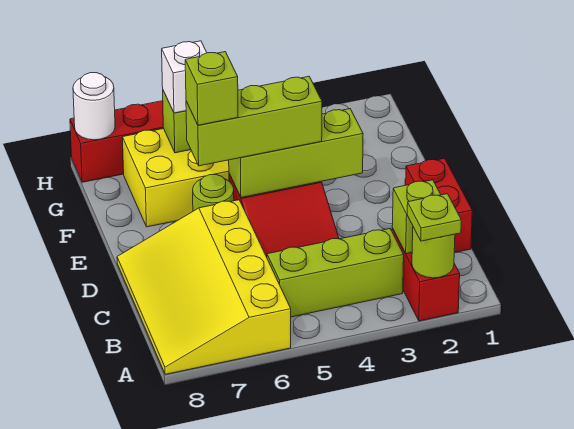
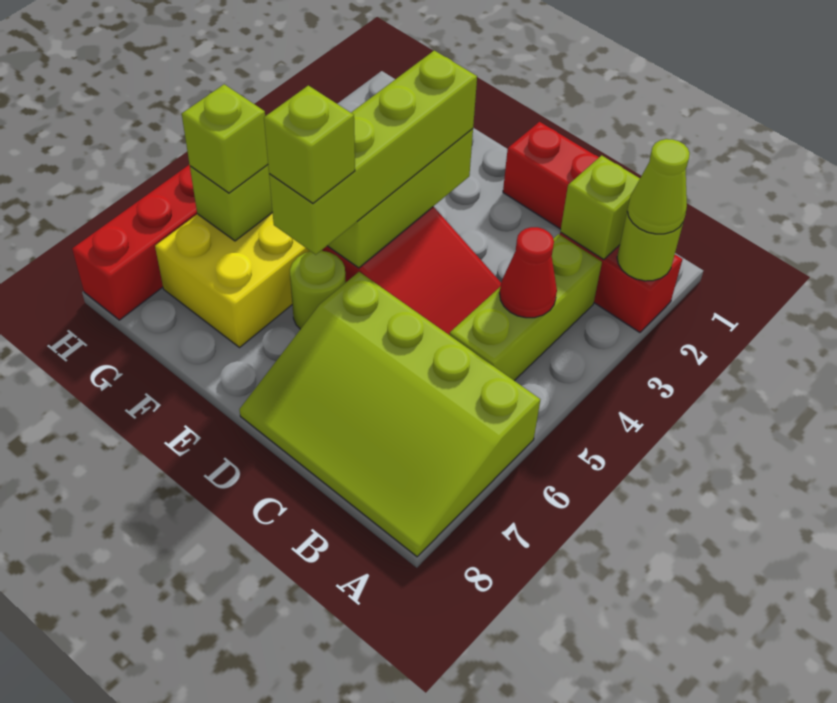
lime 1x1 plate [407,194,461,241] -> lime 1x1 cone [627,139,690,234]
yellow 3x4 slope [117,200,291,374] -> lime 3x4 slope [239,272,540,557]
none -> red 1x1 cone [500,227,557,318]
lime 1x3 brick [186,76,322,166] -> lime 1x4 brick [269,50,477,255]
white 1x1 brick [162,41,207,113] -> lime 1x1 brick [182,84,268,193]
white 1x1 round brick [73,73,115,140] -> none

